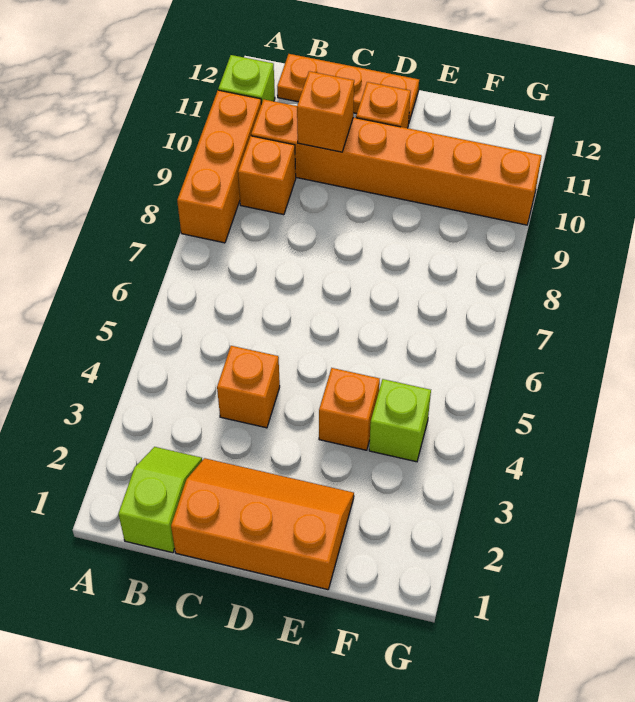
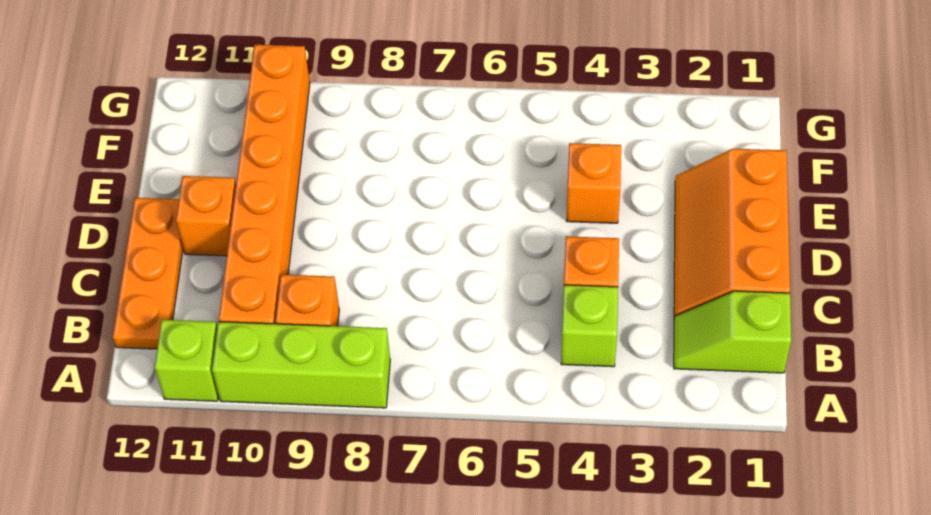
orange 1x3 brick [177,90,261,243] -> lime 1x3 brick [212,322,390,408]
orange 1x1 brick [297,71,354,152] -> none
lime 1x1 brick [369,379,431,462] -> lime 1x1 brick moved to [561,285,618,367]

